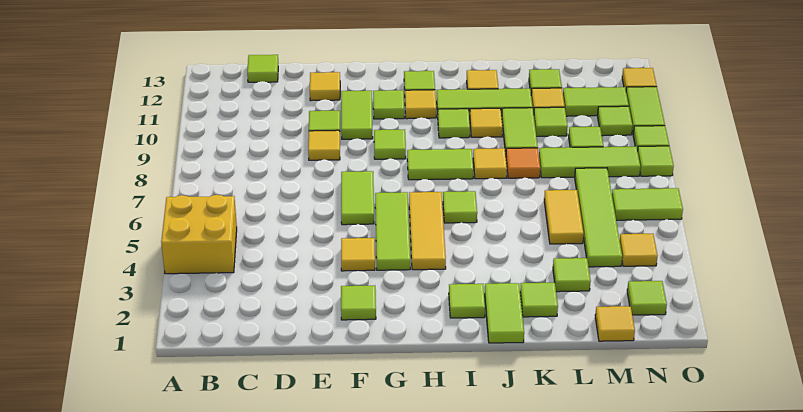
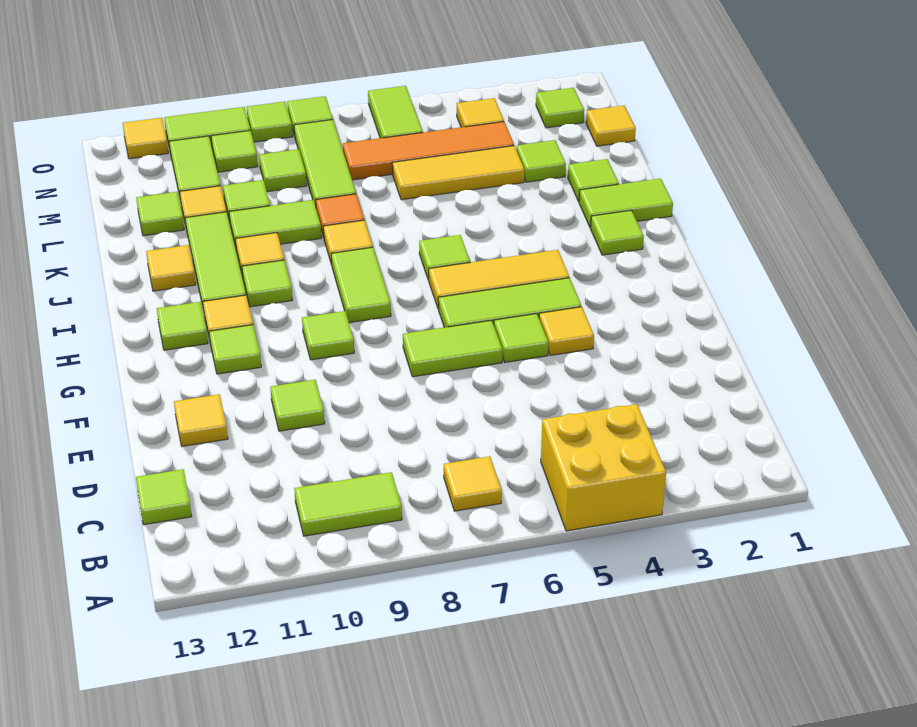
yellow 1x1 tile [308,130,340,160] -> yellow 1x1 tile moved to [444,456,502,511]
lime 1x1 tile [341,286,376,320] -> lime 1x1 tile moved to [494,314,548,362]
lime 1x2 tile [341,91,373,139] -> lime 1x2 tile moved to [294,472,402,536]
yellow 1x2 tile [544,190,584,244] -> yellow 1x3 tile [392,146,524,200]
lime 1x4 tile [575,168,622,267] -> orange 1x4 tile [343,122,514,180]

